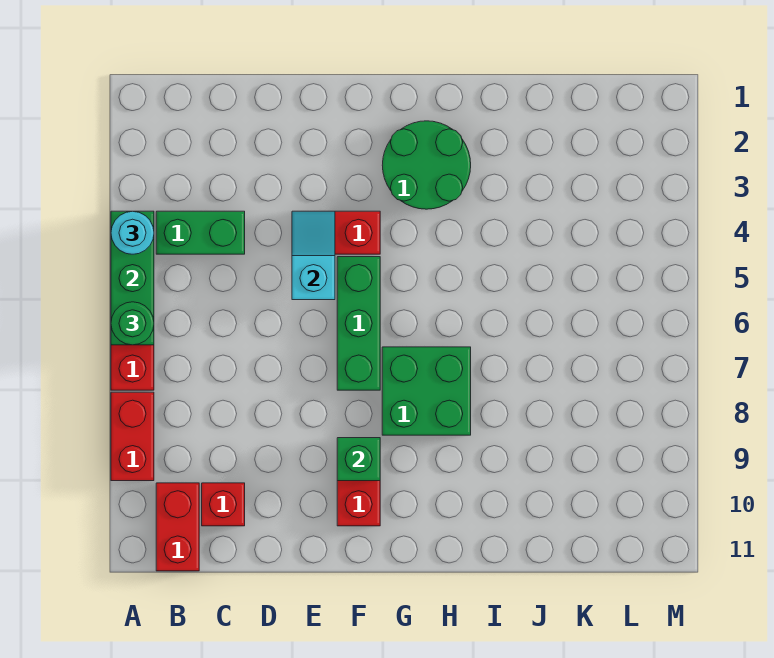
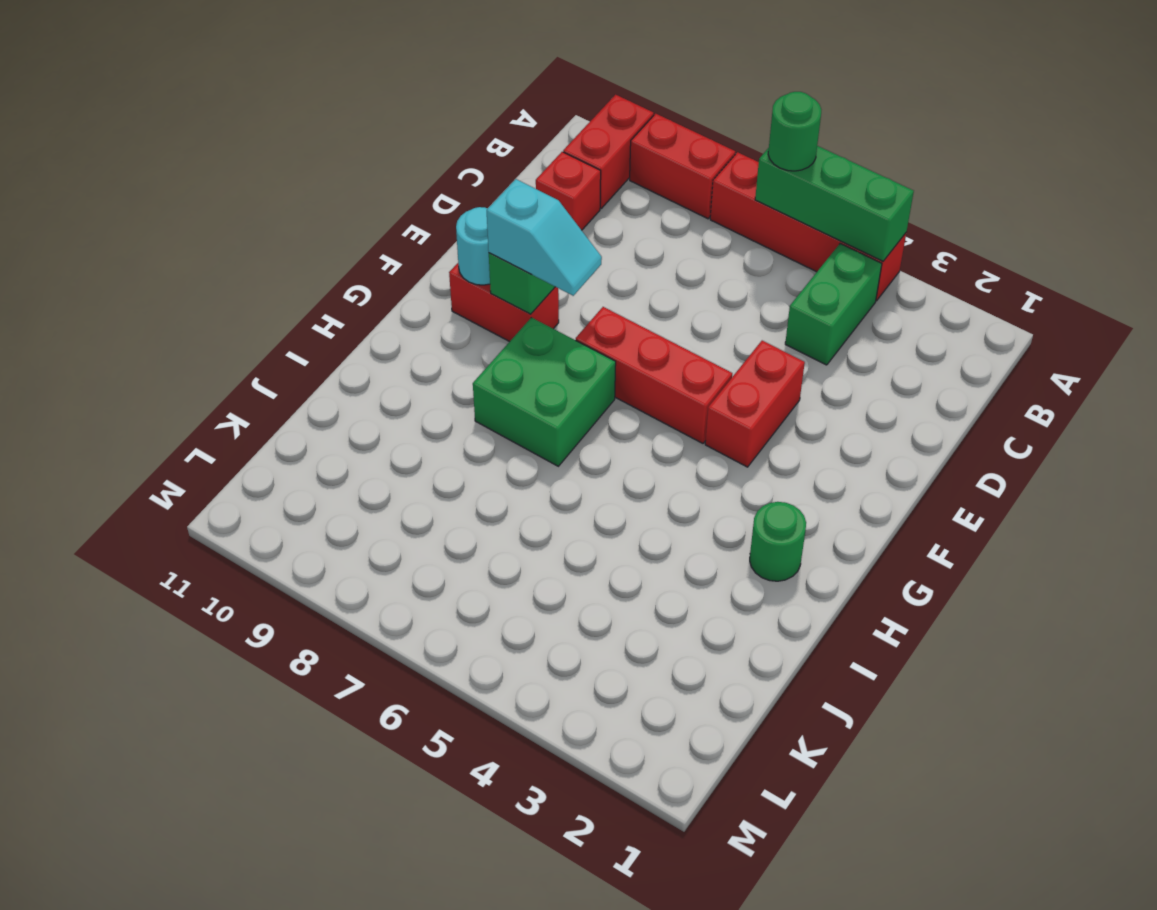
cyan 1x1 round brick [111,211,154,254] -> cyan 1x1 round brick moved to [456,207,490,285]
red 1x2 brick [156,483,199,571] -> red 1x2 brick turned to [563,95,654,208]
cyan 1x2 slope [292,211,335,300] -> cyan 1x2 slope moved to [487,179,602,296]
green 1x3 brick [337,257,380,390] -> red 1x3 brick [576,307,732,443]
green 2x2 round brick [382,121,471,209] -> green 1x1 round brick [750,502,806,581]

